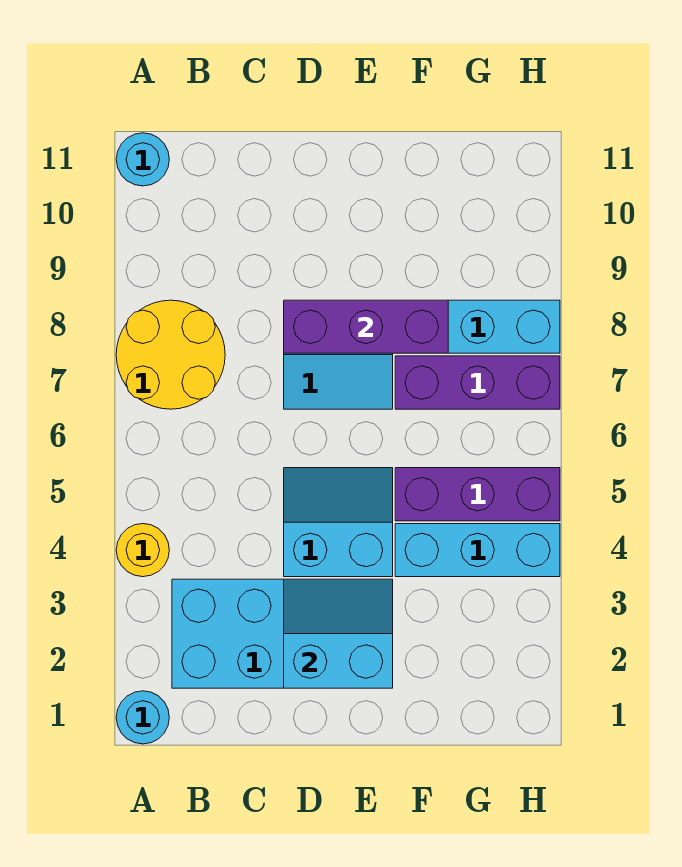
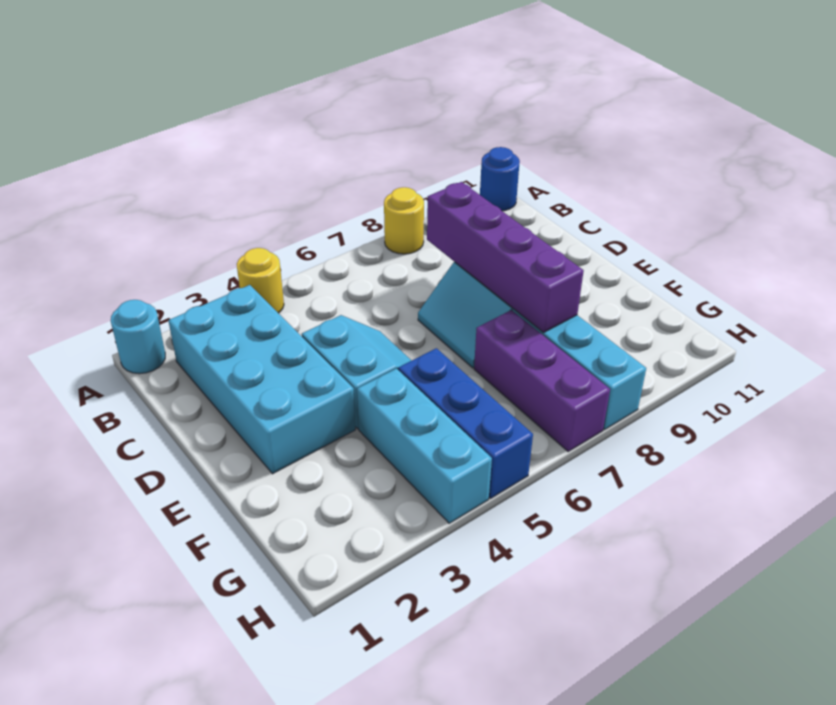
yellow 2x2 round brick [116,300,225,409] -> yellow 1x1 round brick [384,187,424,254]
cyan 1x1 round brick [116,133,169,186] -> blue 1x1 round brick [480,147,520,211]
cyan 2x2 slope [284,579,393,688] -> none
purple 1x3 brick [284,300,448,353] -> purple 1x4 brick [427,182,584,333]
purple 1x3 brick [395,468,560,521] -> blue 1x3 brick [398,348,533,498]

